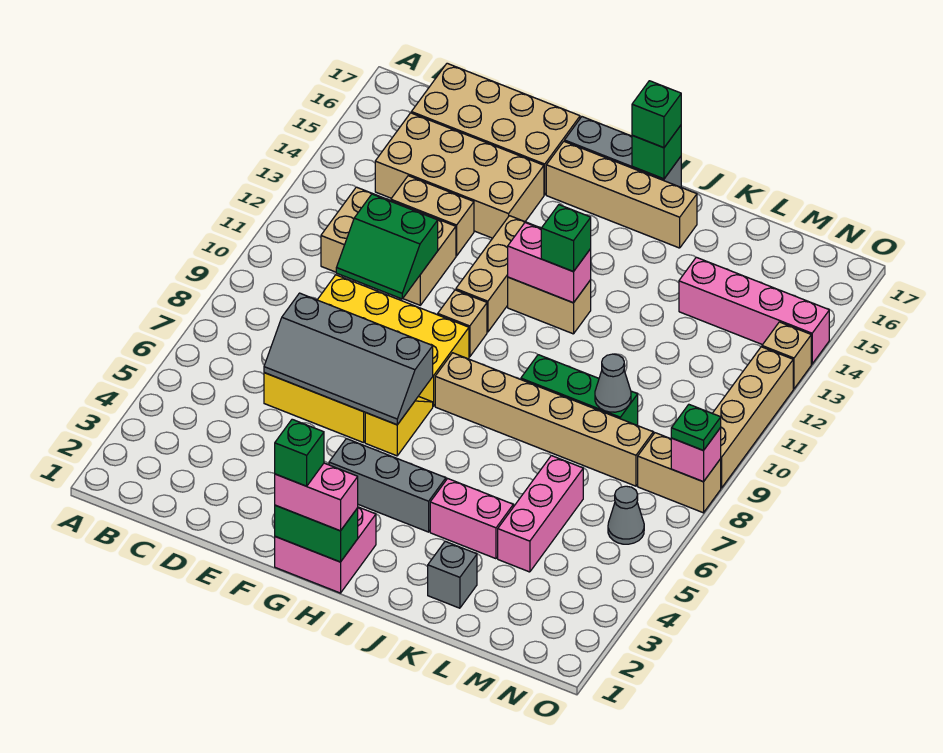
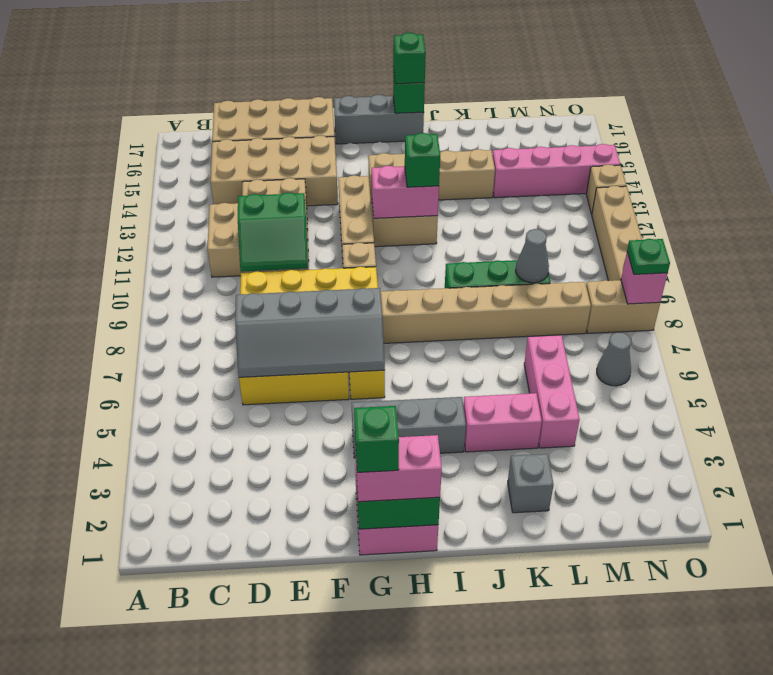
tan 1x4 brick [546,141,697,248] -> tan 1x4 brick moved to [368,149,495,203]

